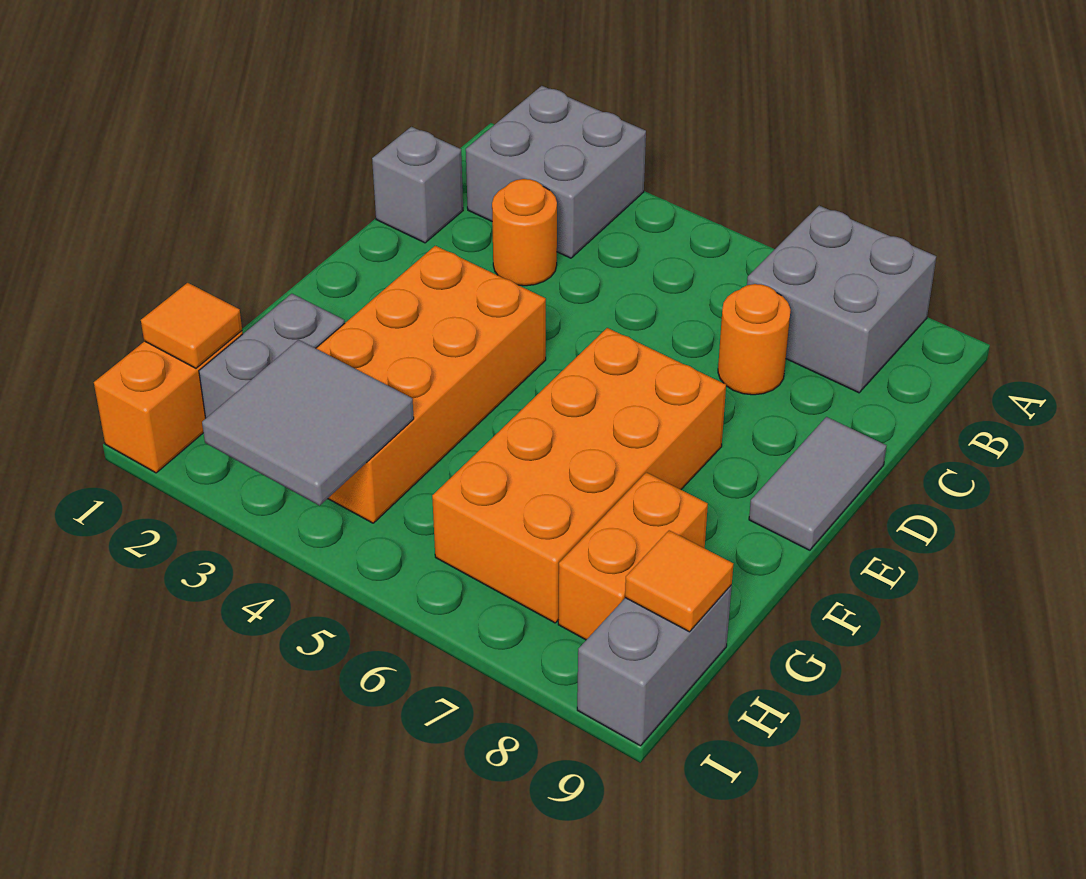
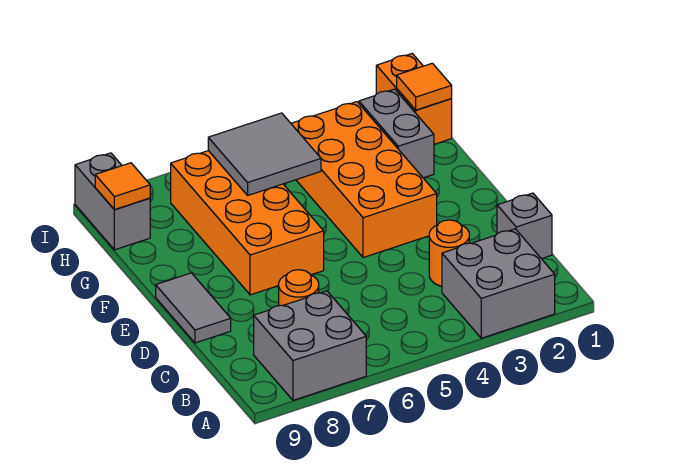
orange 1x2 brick [558,472,708,640] -> none
grey 2x2 tile [202,340,414,506] -> grey 2x2 tile moved to [208,113,321,195]

